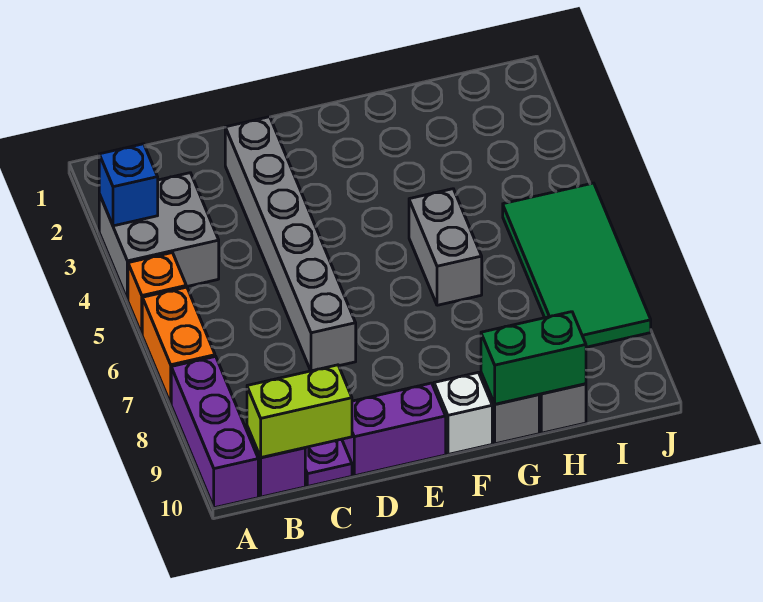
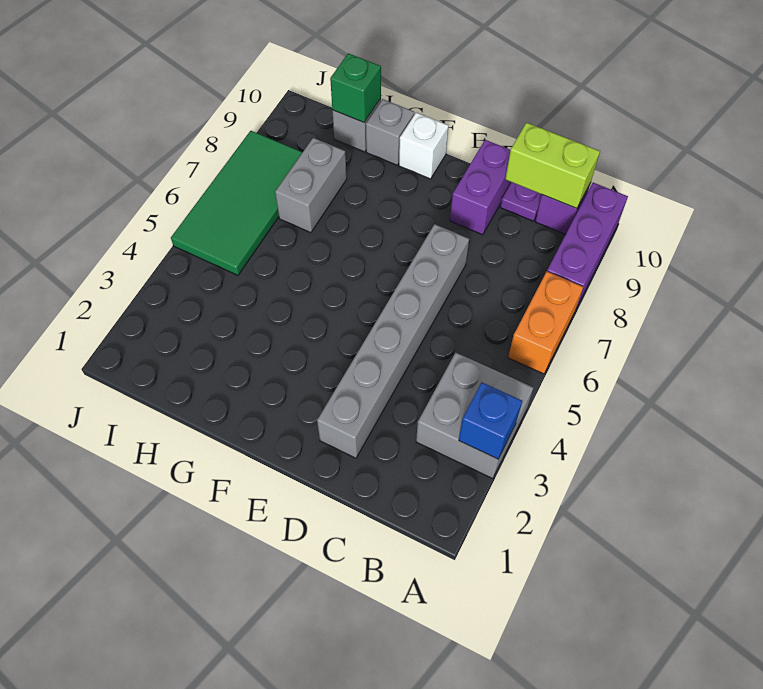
orange 1x1 brick [128,253,186,334] -> none
purple 1x2 brick [342,383,446,476] -> purple 1x2 brick turned to [450,140,511,235]
grey 1x2 brick [409,189,482,305] -> grey 1x2 brick moved to [275,138,347,233]
green 1x2 brick [481,312,586,404] -> green 1x1 brick [330,53,381,123]

